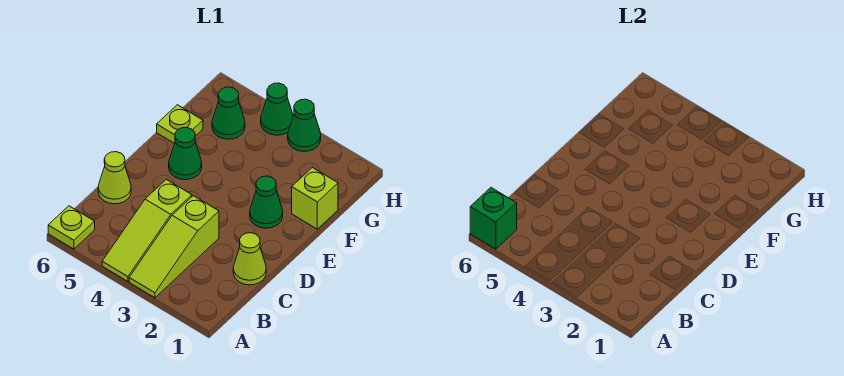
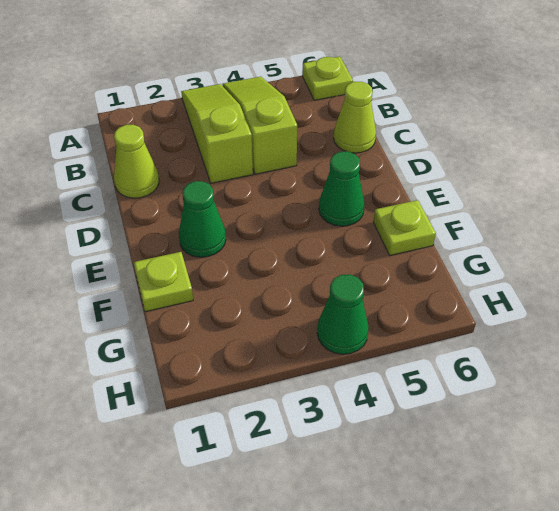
green 1x1 brick [470,188,517,249] -> none
lime 1x1 brick [292,168,338,229] -> lime 1x1 plate [134,252,193,312]
green 1x1 cone [212,87,245,139] -> none
green 1x1 cone [288,99,321,151] -> none

